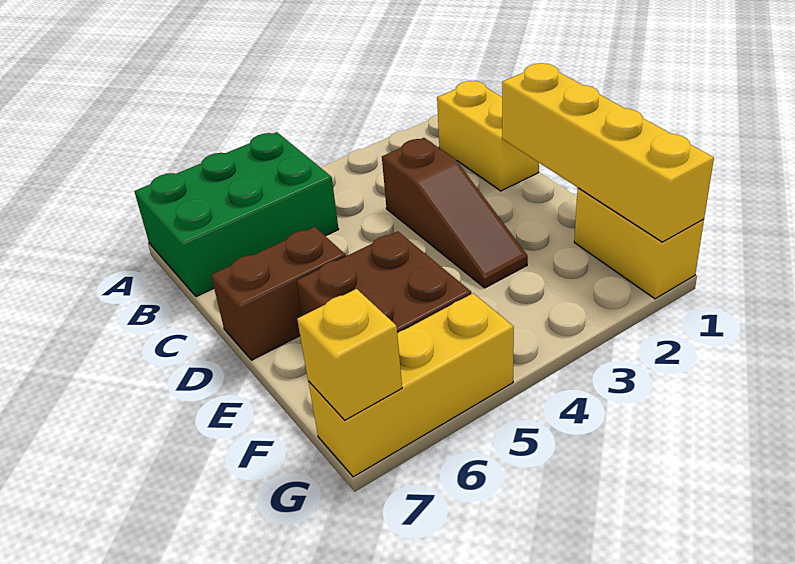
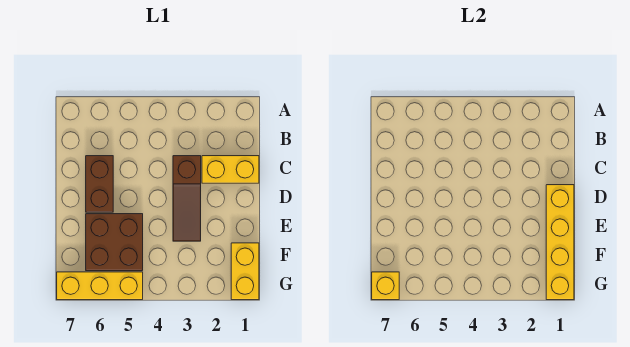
green 2x3 brick [134,132,339,297] -> none
yellow 1x2 brick [437,81,539,191] -> yellow 1x2 brick turned to [202,156,259,183]
brown 1x2 brick [211,227,346,360] -> brown 1x2 brick turned to [86,156,113,212]

